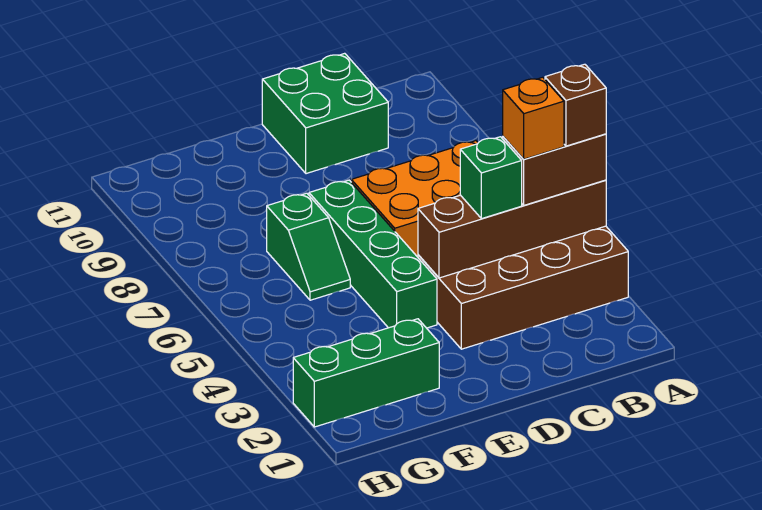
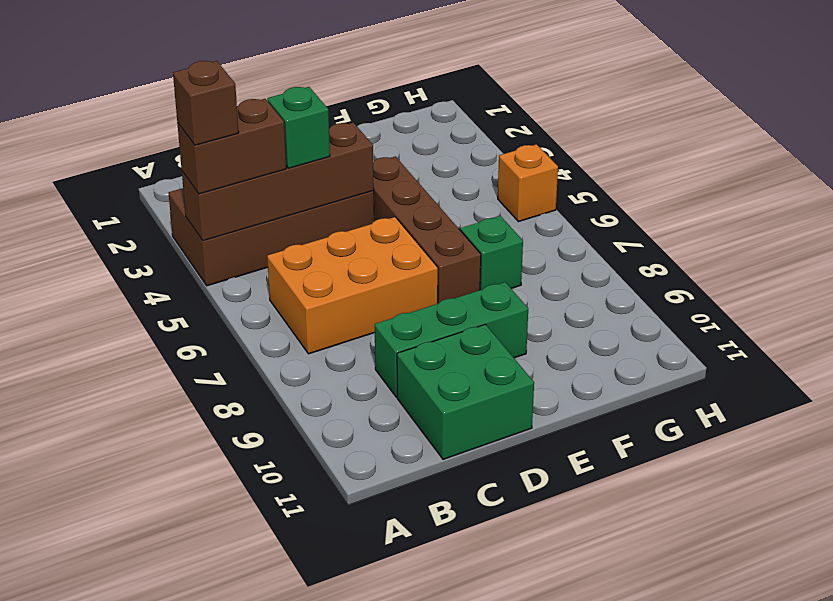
orange 1x1 brick [503,77,564,159] -> orange 1x1 brick moved to [498,144,558,222]
green 1x4 brick [309,180,437,328] -> brown 1x4 brick [373,156,481,304]
green 1x3 brick [293,319,439,427] -> green 1x3 brick moved to [375,282,528,397]

